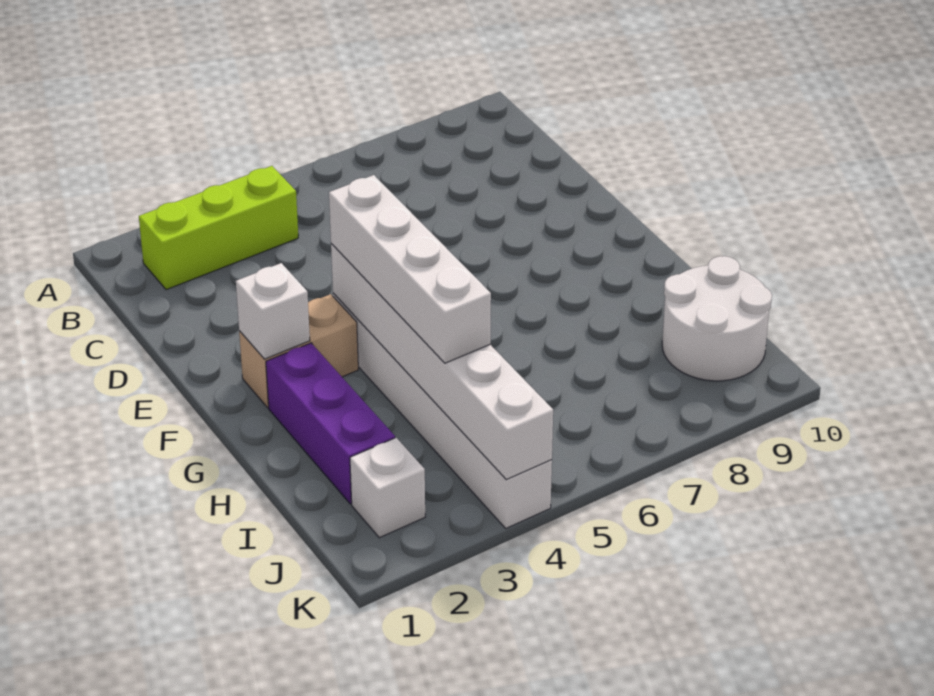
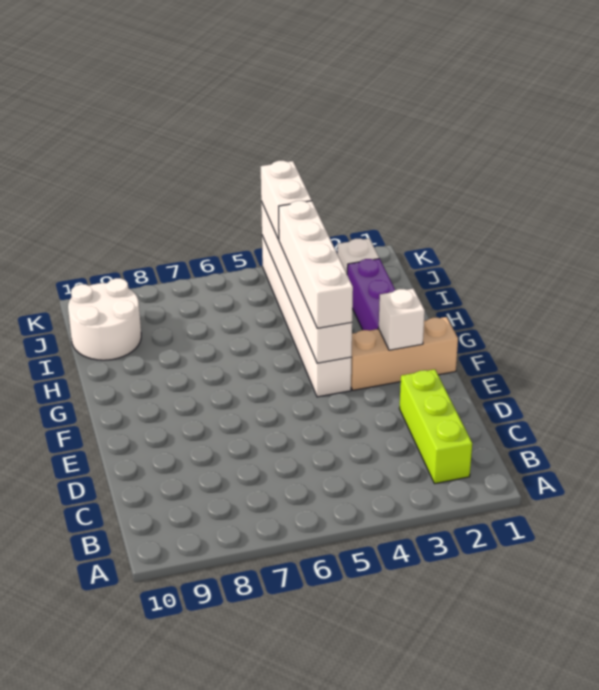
lime 1x3 brick [139,166,298,290] -> lime 1x3 brick turned to [399,369,472,484]
tan 1x2 brick [239,294,358,407] -> tan 1x3 brick [351,317,458,390]
none -> white 1x2 brick [261,161,312,240]

